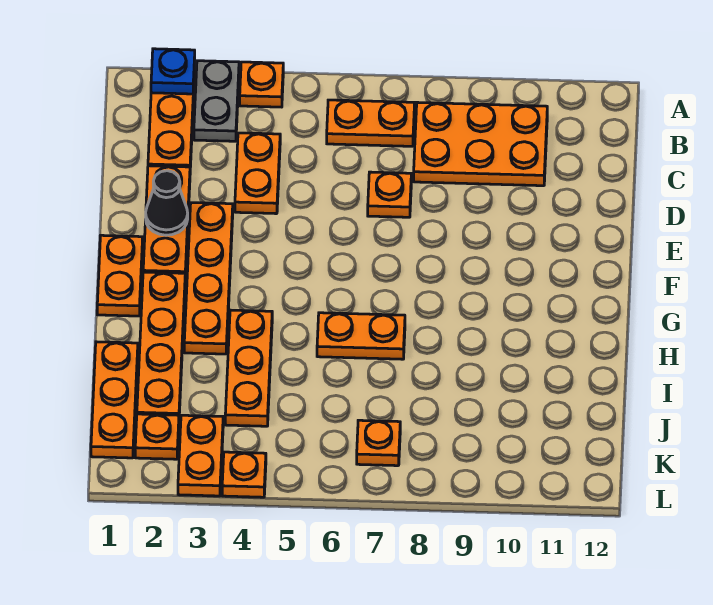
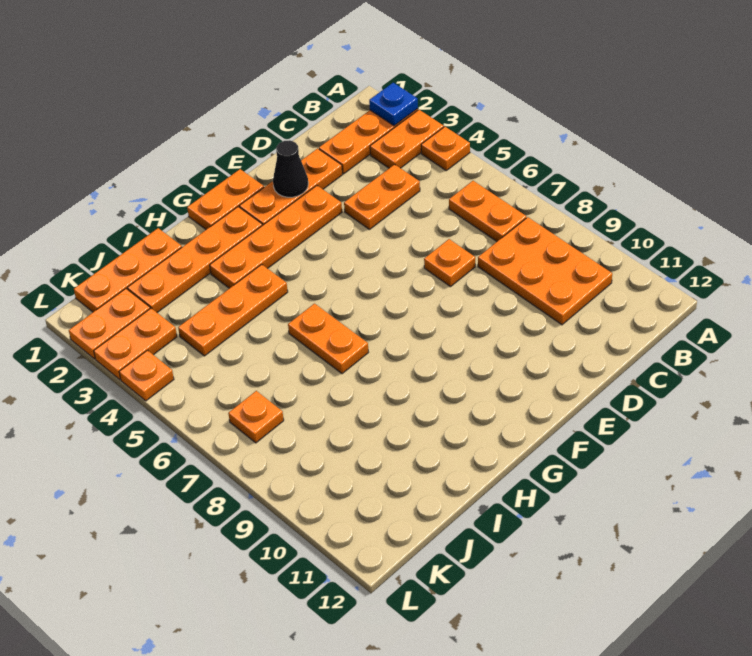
grey 1x2 plate [194,61,239,141] -> orange 1x2 plate [370,110,444,168]
orange 1x1 plate [135,414,179,459] -> orange 1x2 plate [69,289,150,359]

